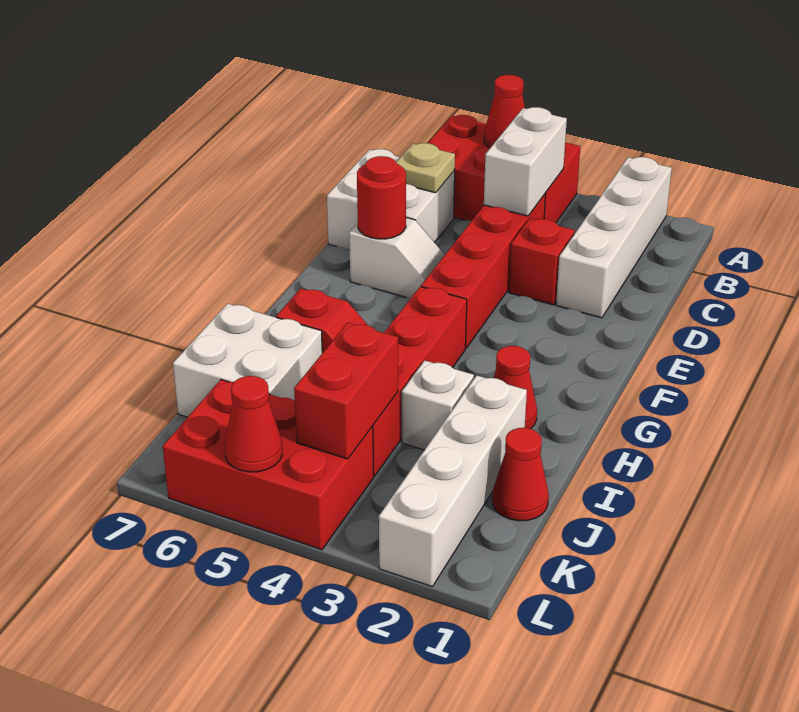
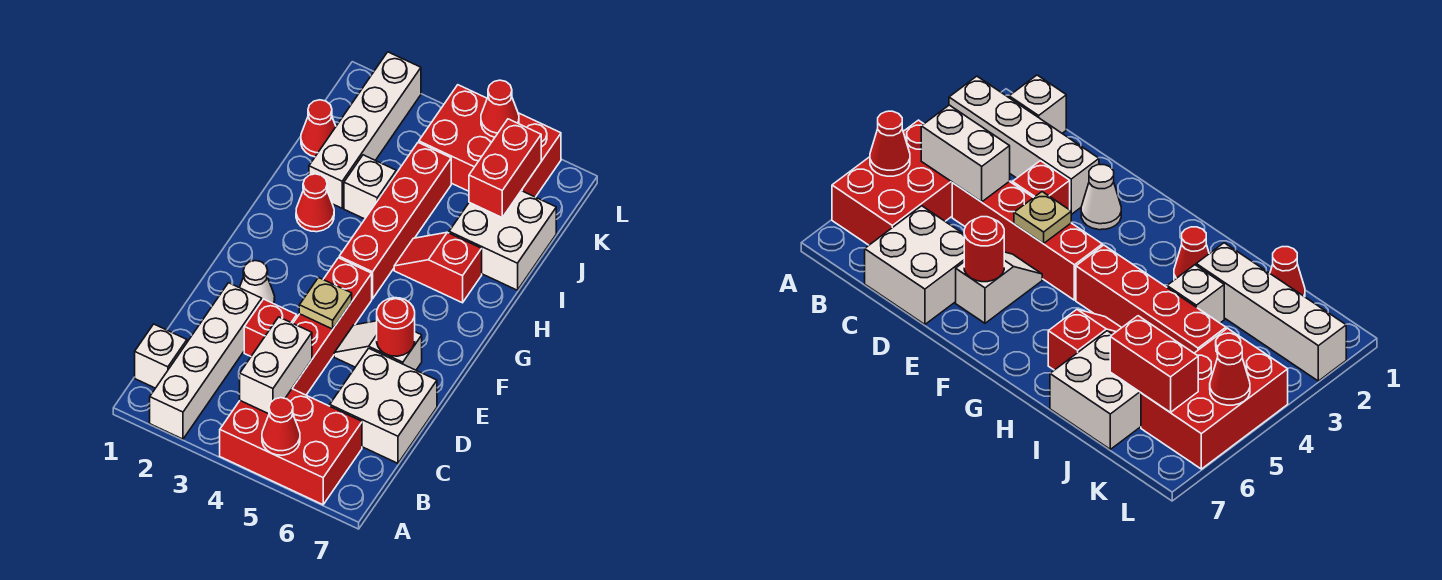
none -> white 1x1 brick [135,324,187,388]
tan 1x1 plate [396,143,455,193] -> tan 1x1 plate moved to [299,278,352,329]
none -> white 1x1 cone [239,261,275,304]
red 1x2 brick [294,323,398,459] -> red 1x2 brick moved to [469,119,541,217]

